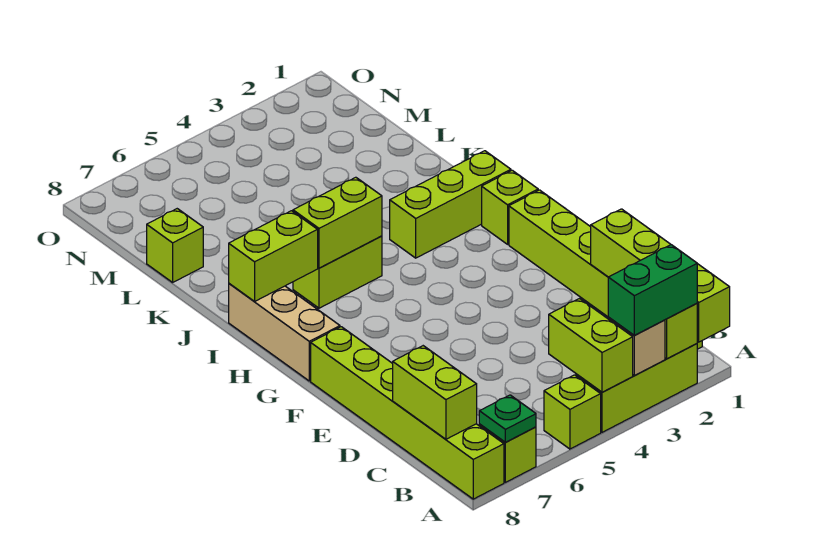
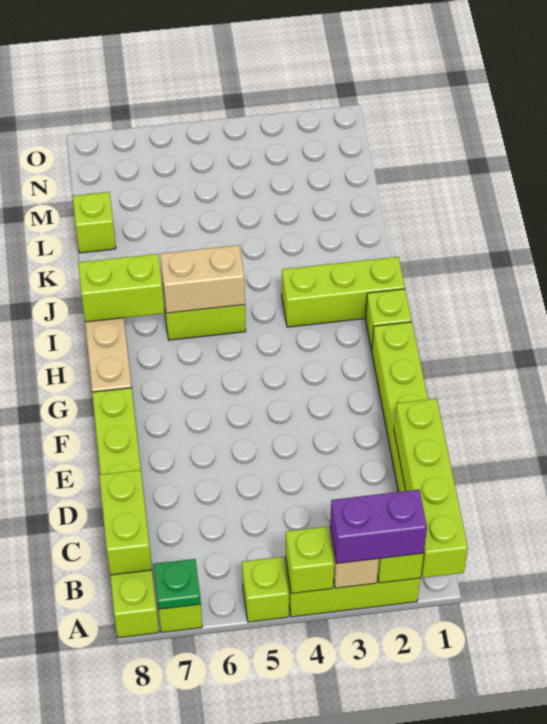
green 1x2 brick [608,245,697,336] -> purple 1x2 brick [330,490,427,564]
lime 1x2 brick [549,299,633,392] -> lime 1x1 brick [285,526,334,593]
lime 1x2 brick [293,177,382,268] -> tan 1x2 brick [160,245,245,313]

